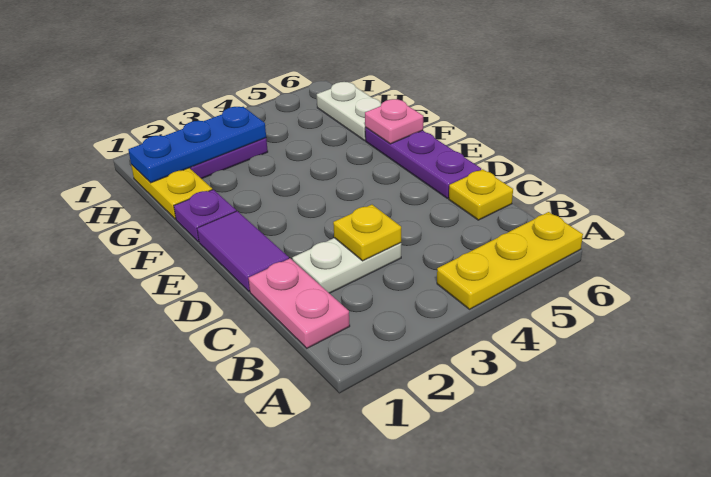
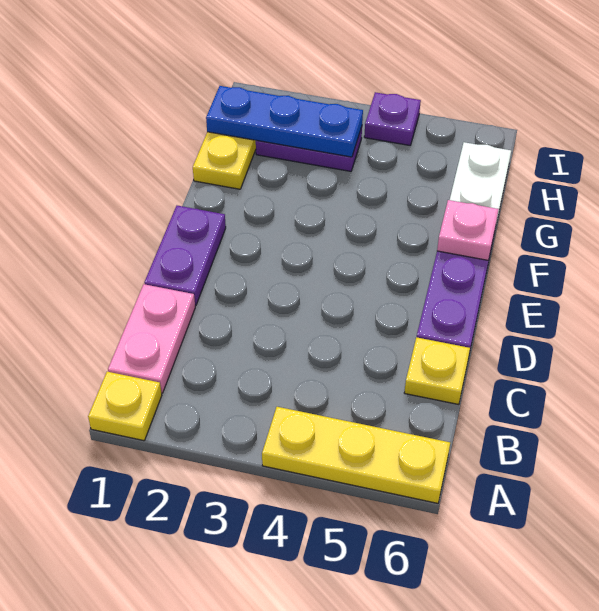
white 1x2 plate [292,238,401,293] -> none
yellow 1x1 plate [333,205,401,261] -> yellow 1x1 plate moved to [88,372,162,441]
purple 1x2 tile [197,211,289,292] -> purple 1x2 plate [144,206,226,305]
purple 1x1 plate [174,190,236,242] -> purple 1x1 plate moved to [364,92,421,145]

